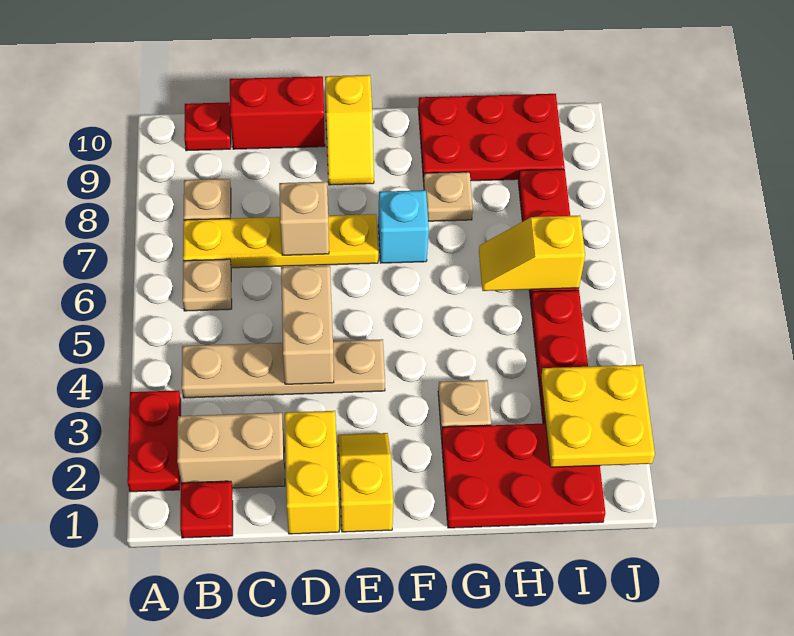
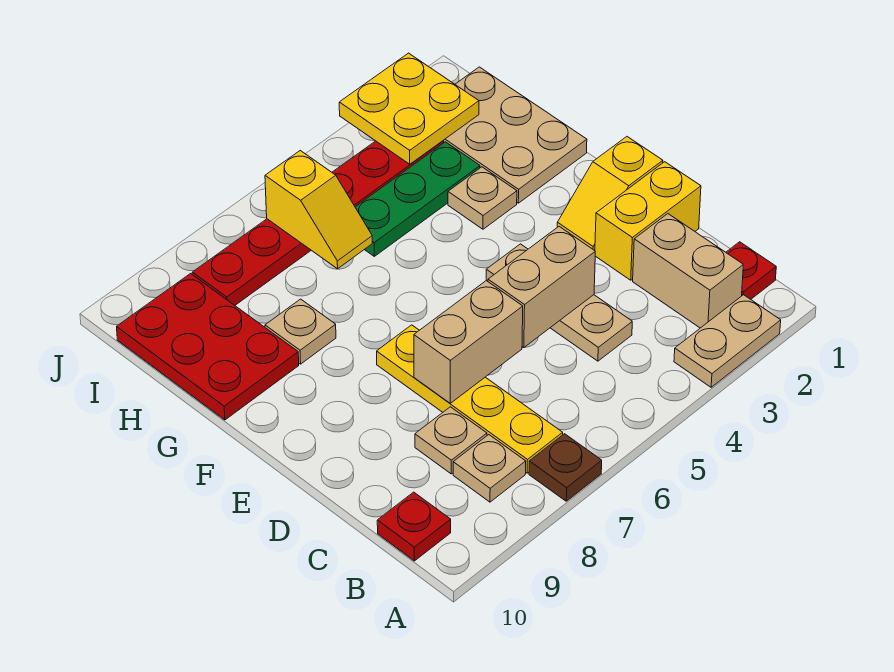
red 1x2 plate [127,390,181,492] -> tan 1x2 plate [674,295,781,387]
none -> brown 1x1 plate [529,434,602,501]
tan 1x4 plate [182,339,385,398] -> tan 1x3 plate [486,244,632,361]
tan 1x1 plate [183,259,232,311] -> tan 1x1 plate moved to [415,407,487,474]
red 1x2 brick [230,76,325,149] -> none
tan 1x1 brick [279,182,329,255] -> tan 1x2 brick [414,281,523,403]
yellow 1x2 slope [325,75,374,185] -> none
cyan 1x1 brick [378,190,429,263] -> none
red 2x3 plate [441,423,606,528] -> tan 2x3 plate [444,67,587,203]
none -> green 1x3 plate [355,142,480,256]

